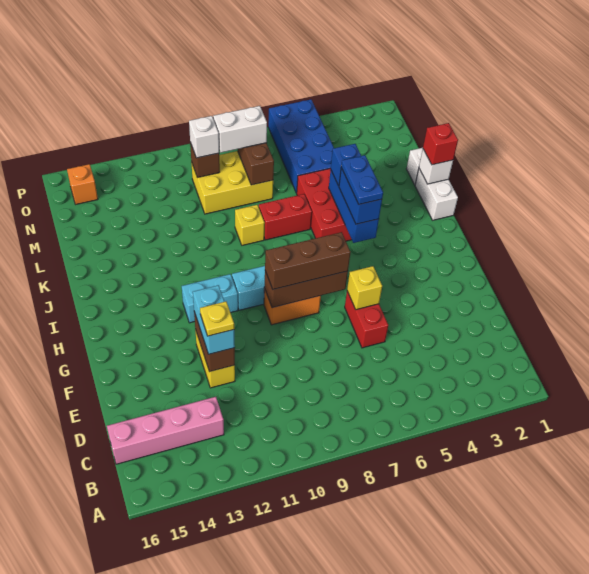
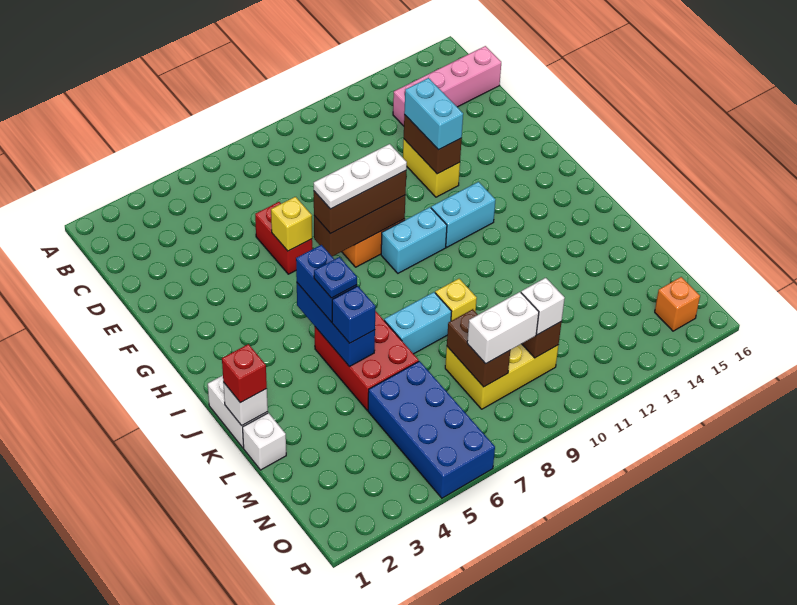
yellow 1x1 plate [200,301,234,336] -> none
none -> white 1x3 plate [314,144,407,209]
blue 1x2 plate [341,155,383,204] -> blue 1x1 plate [314,257,357,298]
red 1x2 brick [259,194,312,240] -> cyan 1x2 brick [384,292,452,354]

